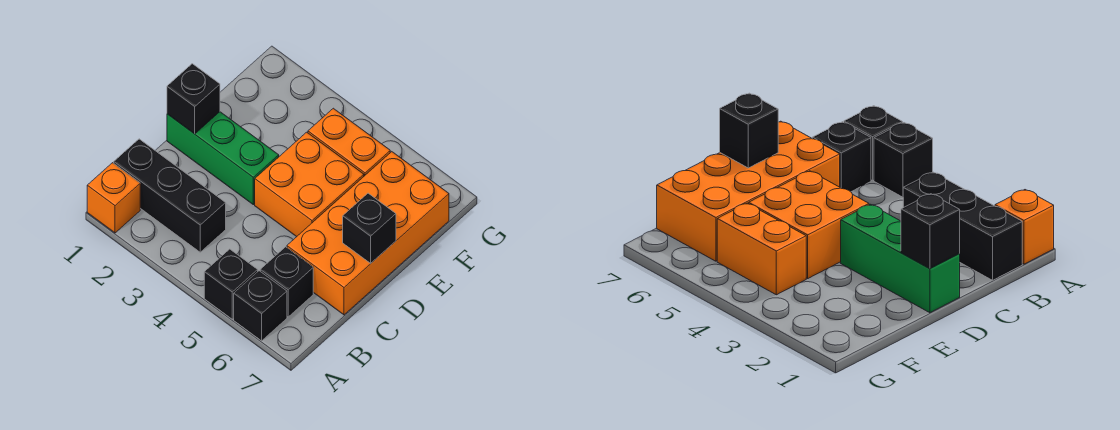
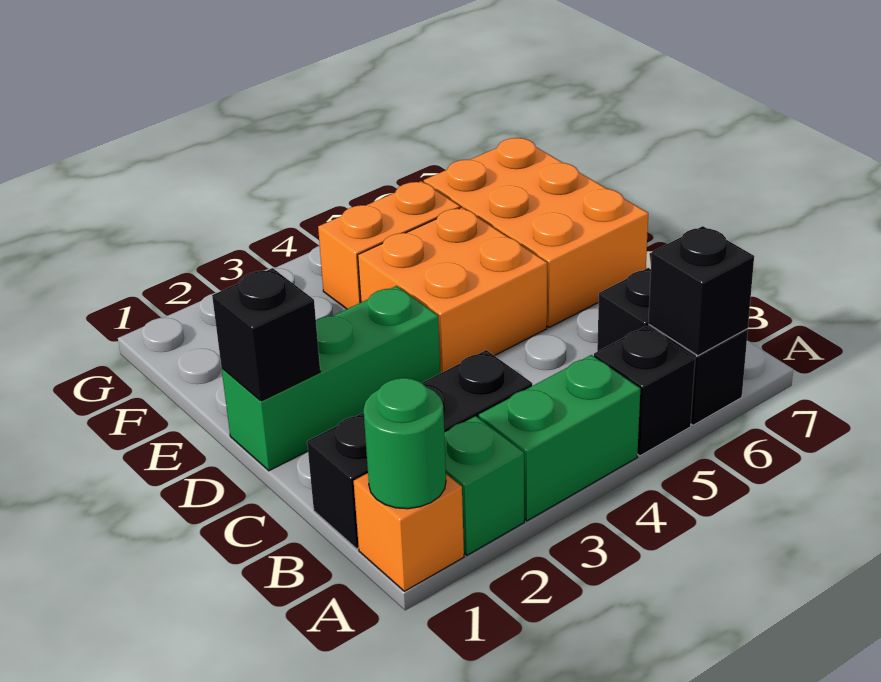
none -> green 1x1 round brick [364,378,446,509]
none -> green 1x1 brick [444,416,524,555]
none -> green 1x2 brick [479,355,640,521]
orange 2x4 brick [287,152,449,315] -> orange 2x3 brick [424,138,648,327]
black 1x1 brick [343,193,396,263] -> black 1x1 brick moved to [648,226,754,356]

